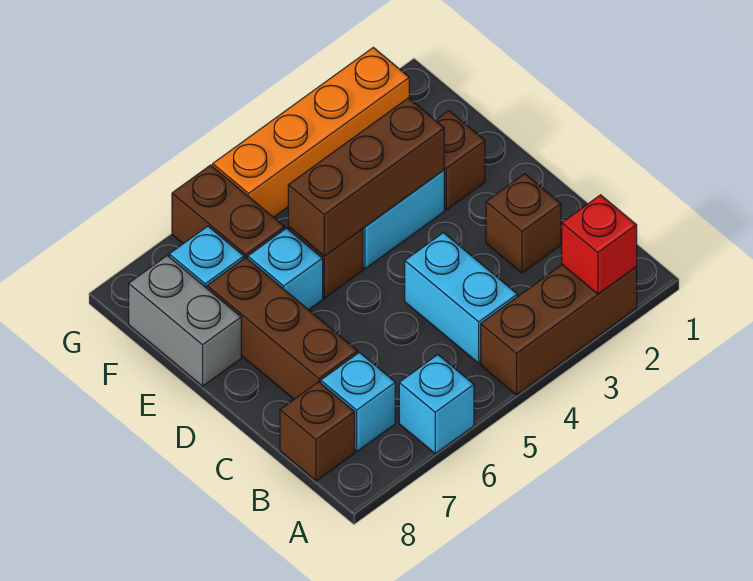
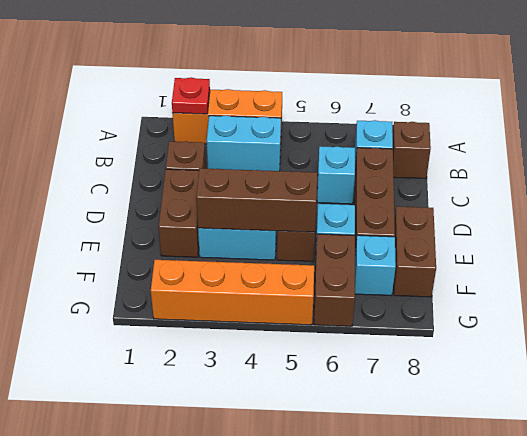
brown 1x3 brick [481,265,637,395] -> orange 1x3 brick [172,89,282,144]
red 1x1 brick [562,195,637,294] -> red 1x1 plate [172,77,210,114]
cyan 1x1 brick [399,355,474,454] -> cyan 1x1 brick moved to [317,146,355,204]
cyan 1x2 brick [405,233,517,363] -> cyan 1x2 brick turned to [207,116,281,171]
brown 1x1 brick [436,111,485,210] -> brown 1x2 brick [159,169,199,257]
grey 1x2 brick [129,256,241,386] -> brown 1x2 brick [394,206,436,297]

